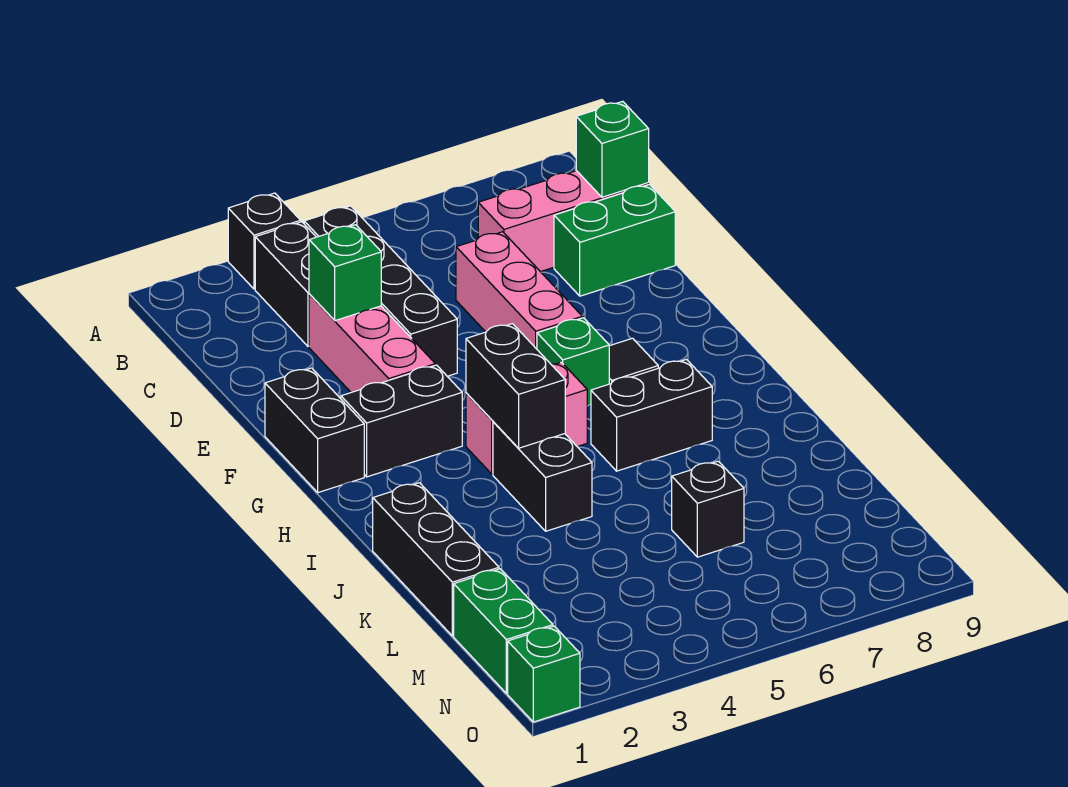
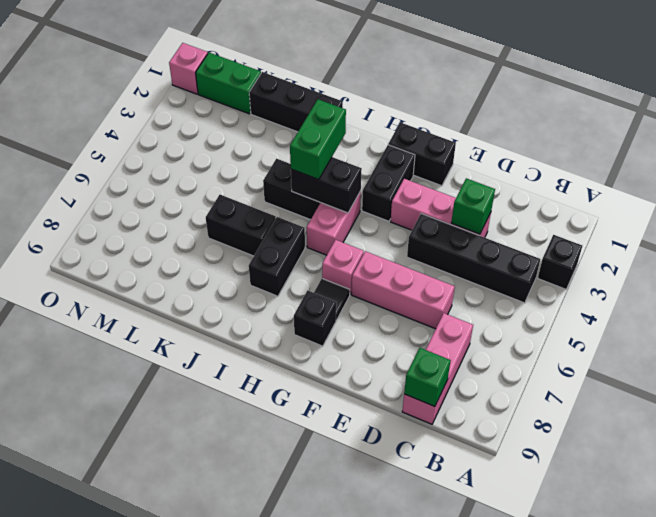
black 1x2 brick [255,222,316,346] -> black 1x2 brick moved to [206,195,276,256]
green 1x2 brick [554,184,675,296] -> green 1x2 brick moved to [290,99,346,180]
green 1x1 brick [537,318,609,406] -> pink 1x1 brick [322,240,364,294]
black 1x1 brick [672,461,744,557] -> black 1x1 brick moved to [294,290,336,346]
green 1x1 brick [508,626,580,722] -> pink 1x1 brick [169,43,208,94]

